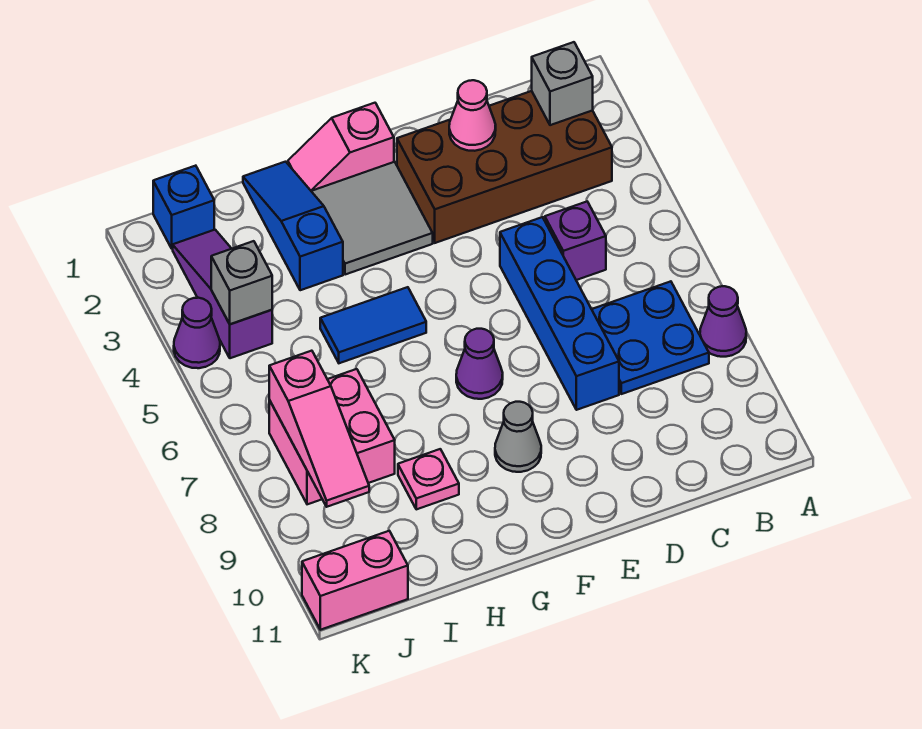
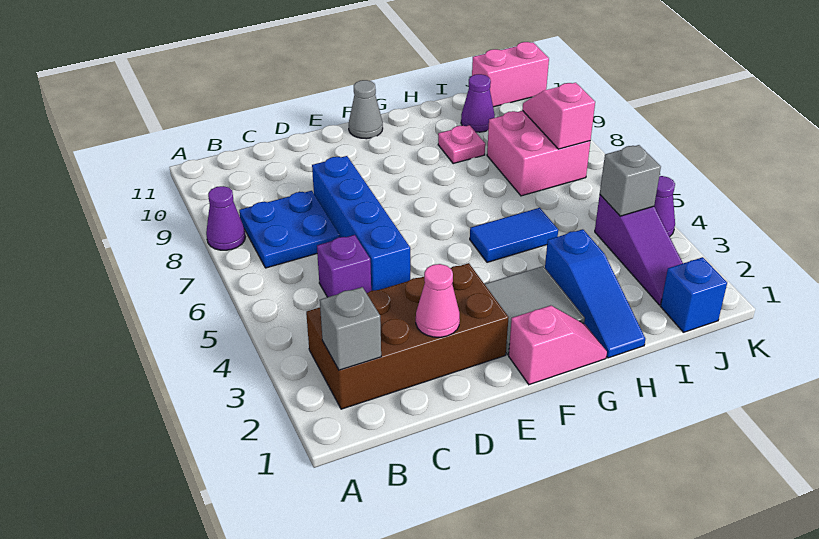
purple 1x1 cone [456,329,503,399] -> purple 1x1 cone moved to [461,74,495,132]
grey 1x1 cone [495,402,541,472] -> grey 1x1 cone moved to [349,80,383,139]
pink 1x3 slope [269,351,369,507] -> pink 1x2 slope [522,83,595,149]

